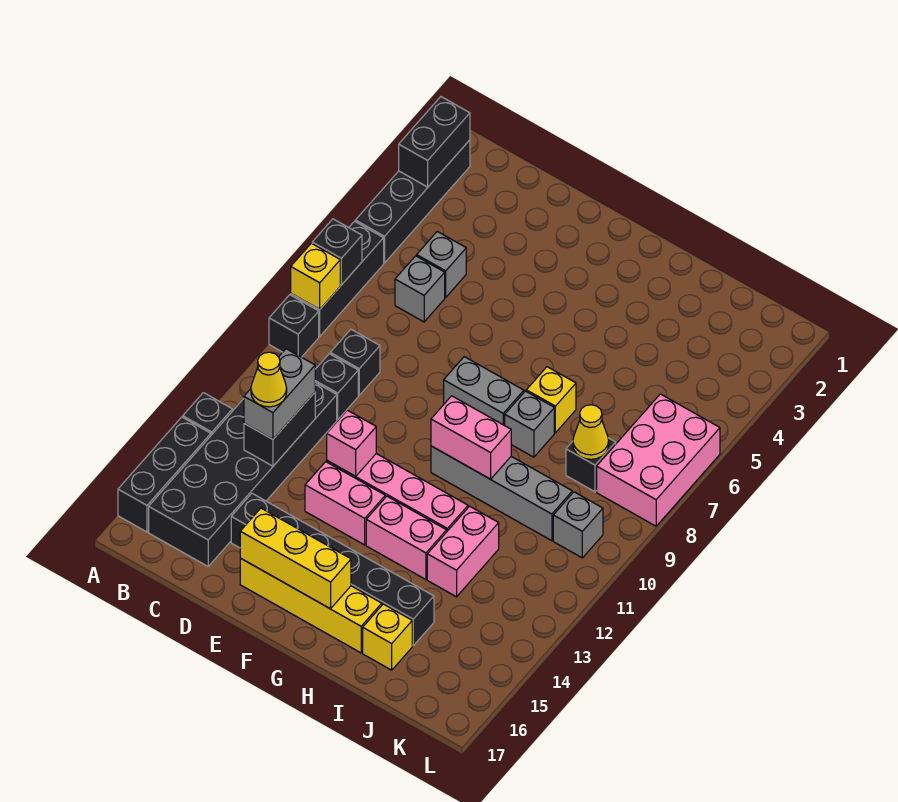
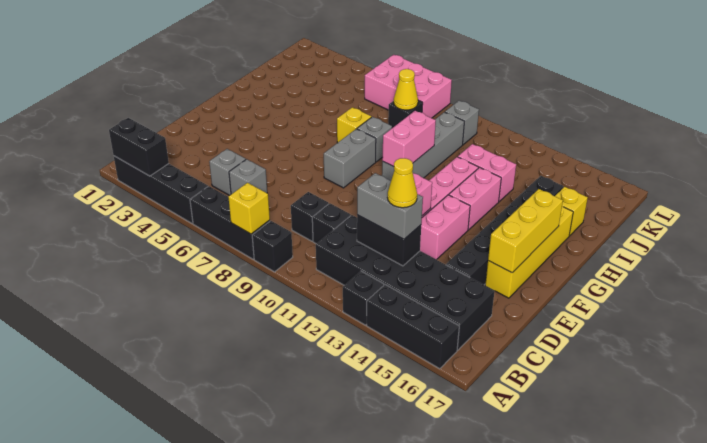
black 1x1 brick [312,219,362,285] -> none

